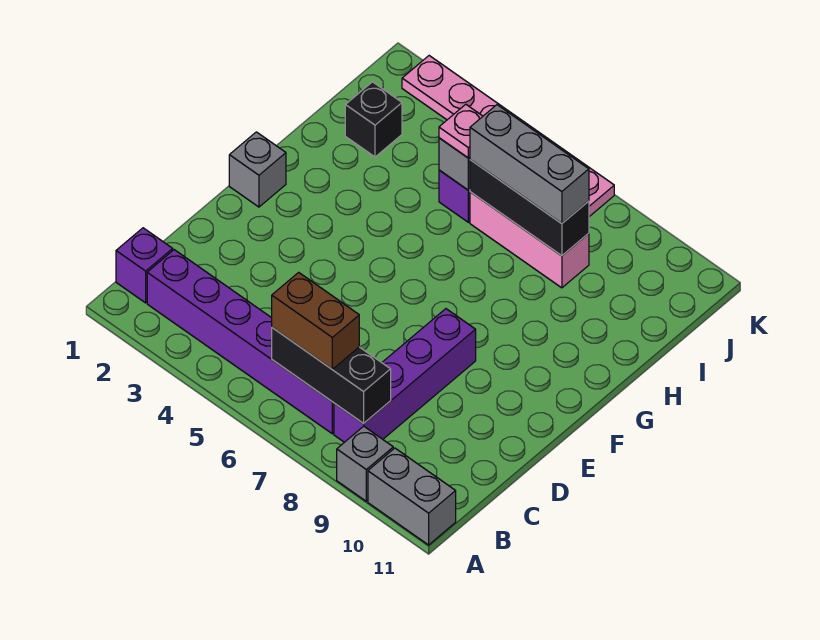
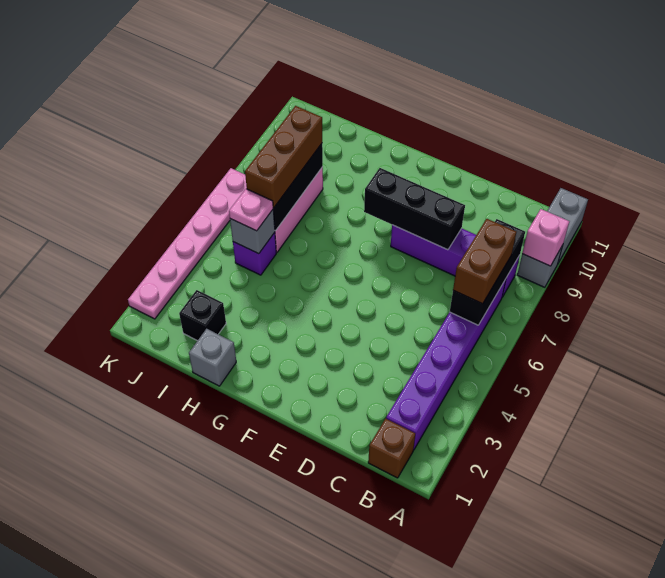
none -> pink 1x1 brick [522,209,569,266]
purple 1x1 brick [116,228,173,303] -> brown 1x1 brick [368,419,415,478]
none -> black 1x3 brick [364,168,465,250]
grey 1x1 brick [229,132,286,207] -> grey 1x1 brick moved to [189,328,236,386]
grey 1x3 brick [470,105,589,223] -> brown 1x3 brick [245,106,322,208]

